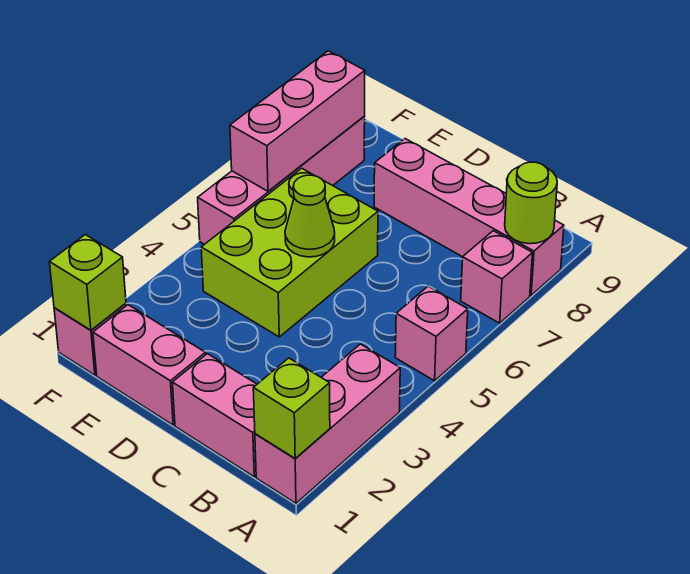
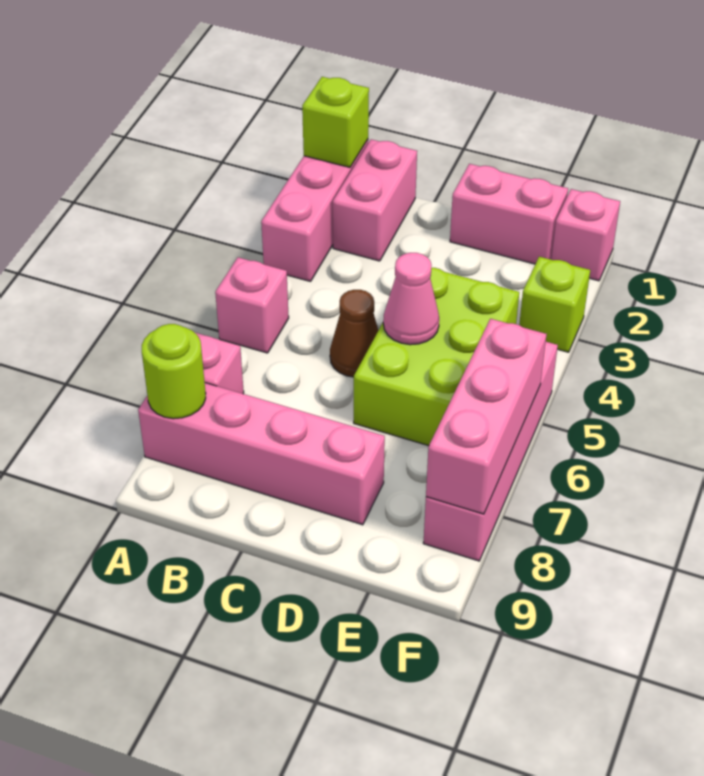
pink 1x2 brick [172,354,257,477] -> pink 1x2 brick turned to [333,139,417,261]
none -> brown 1x1 cone [330,290,378,377]
lime 1x1 cone [285,175,335,257] -> pink 1x1 cone [383,253,439,345]
lime 1x1 brick [50,235,126,330] -> lime 1x1 brick moved to [519,257,590,352]

